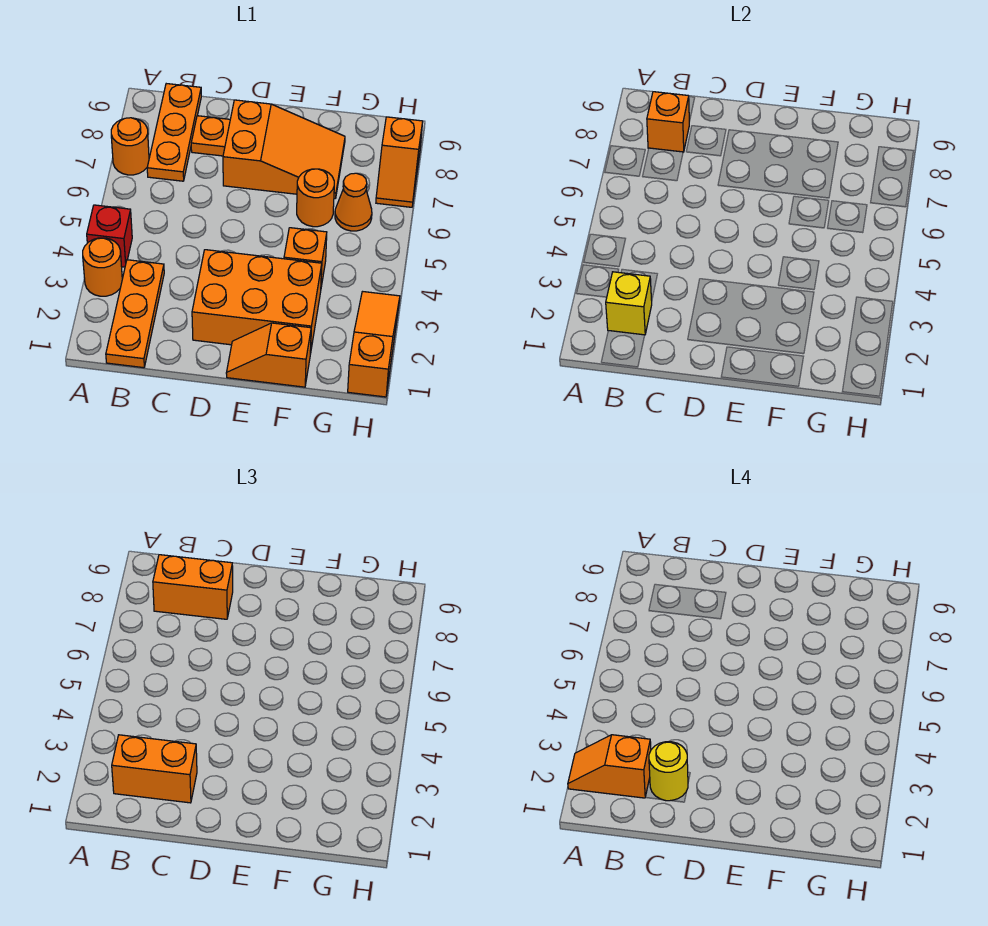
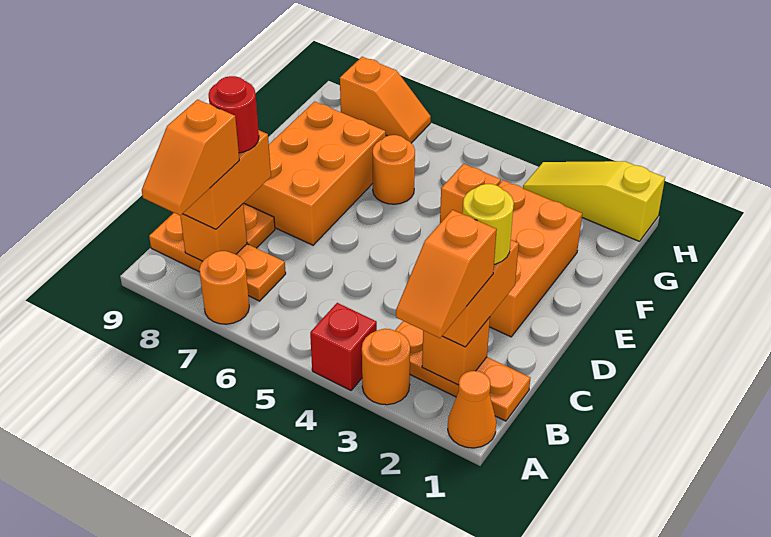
yellow 1x1 brick [606,272,652,335] -> orange 1x1 brick [422,317,490,385]
none -> red 1x1 round brick [208,76,259,153]
orange 2x3 slope [223,100,345,199] -> orange 2x3 brick [244,101,386,245]
orange 1x2 slope [226,323,311,387] -> orange 1x2 slope moved to [142,100,239,216]
orange 1x1 cone [335,173,372,231] -> orange 1x1 cone moved to [448,371,496,448]
orange 1x3 slope [348,292,400,397] -> yellow 1x3 slope [523,161,665,241]

